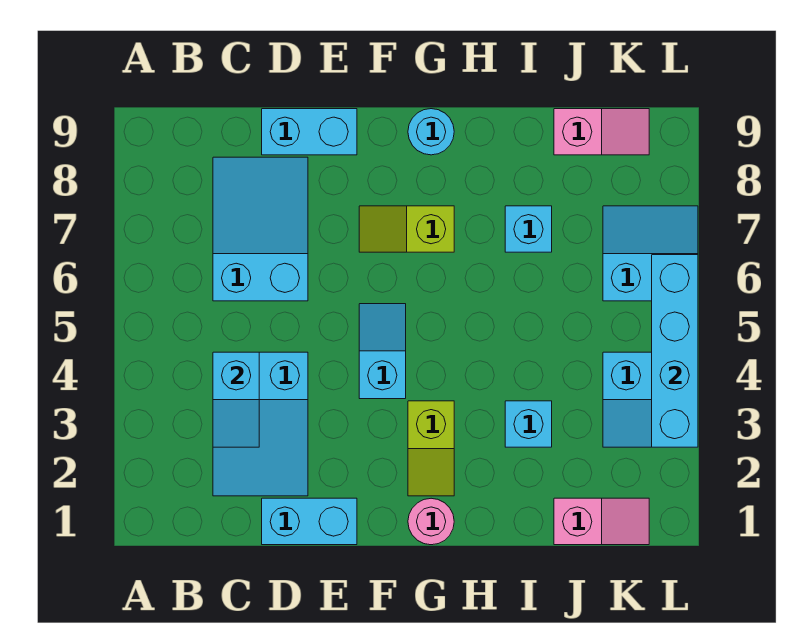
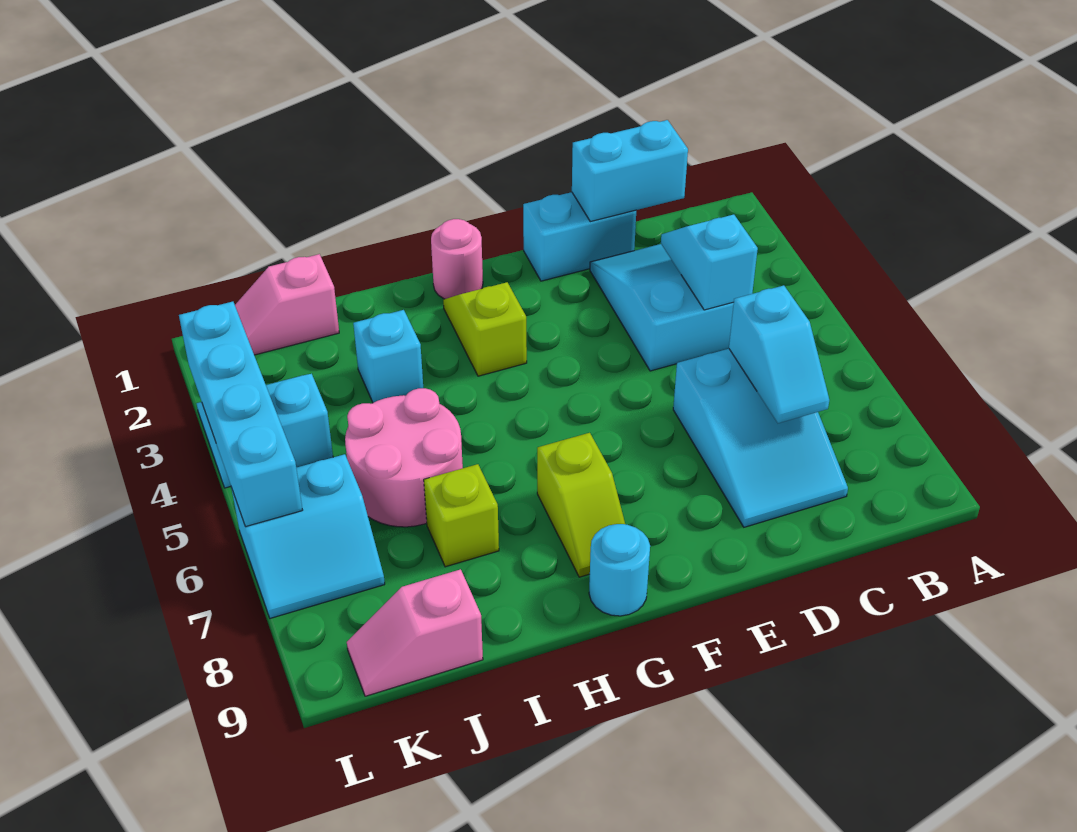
cyan 1x2 brick [262,109,357,155] -> cyan 1x2 brick moved to [572,120,688,222]
cyan 1x2 slope [359,304,406,399] -> cyan 1x2 slope moved to [729,285,829,423]
lime 1x2 slope [359,206,454,252] -> lime 1x2 slope turned to [537,433,625,577]
none -> pink 2x2 round brick [345,388,463,527]
cyan 1x1 brick [505,206,552,252] -> lime 1x1 brick [424,464,499,567]

